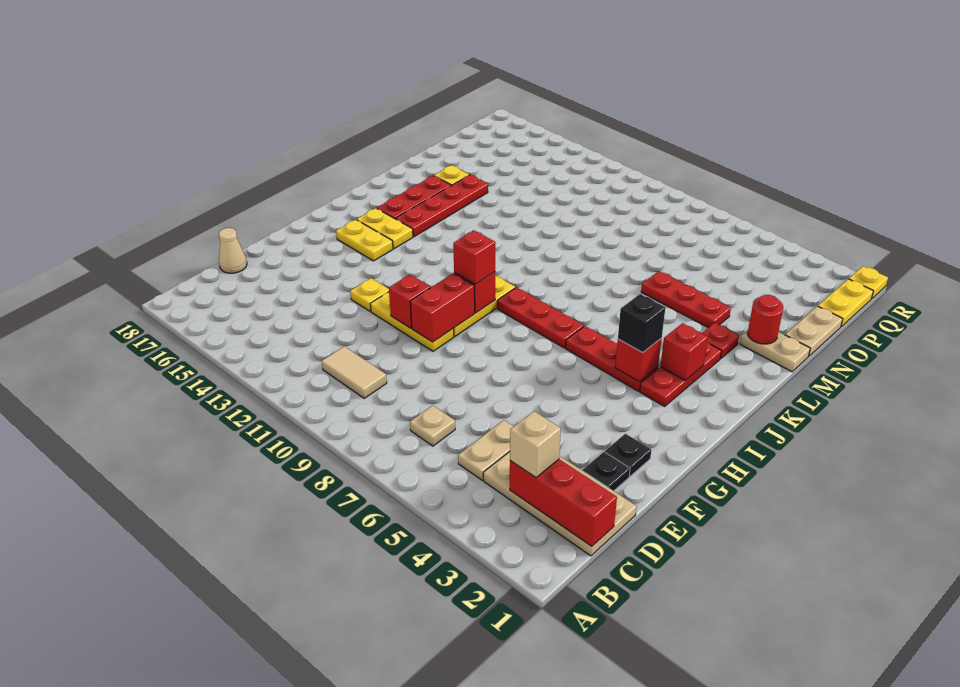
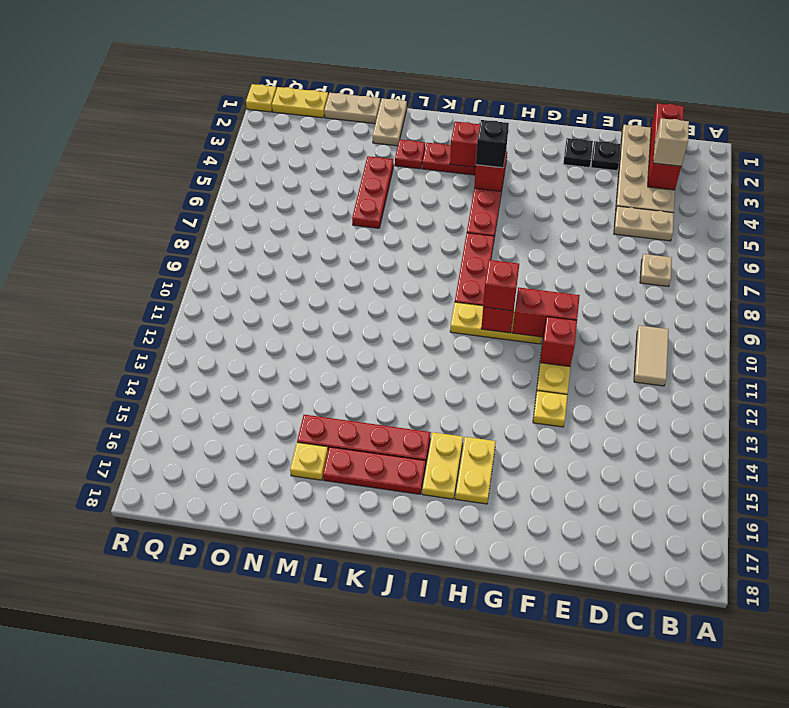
tan 1x1 cone [219,228,247,273] -> none
red 1x1 round brick [747,295,783,344] -> none

